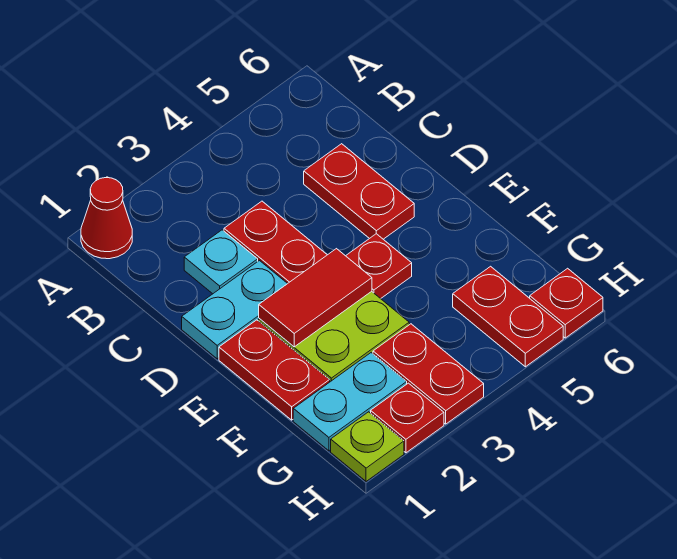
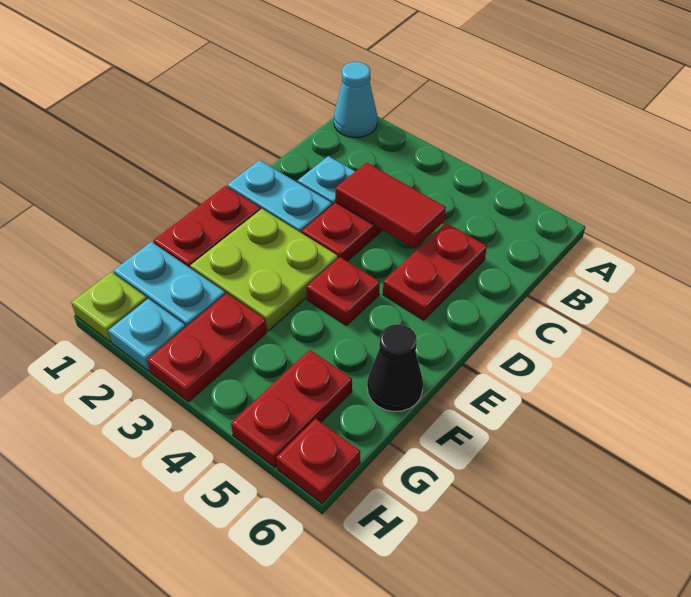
red 1x1 cone [81,178,132,259] -> cyan 1x1 cone [334,62,378,138]
red 1x2 tile [259,249,372,347] -> red 1x2 tile moved to [335,163,446,249]
none -> black 1x1 cone [367,324,423,412]
red 1x1 plate [371,383,444,453] -> cyan 1x1 plate [108,299,186,371]

